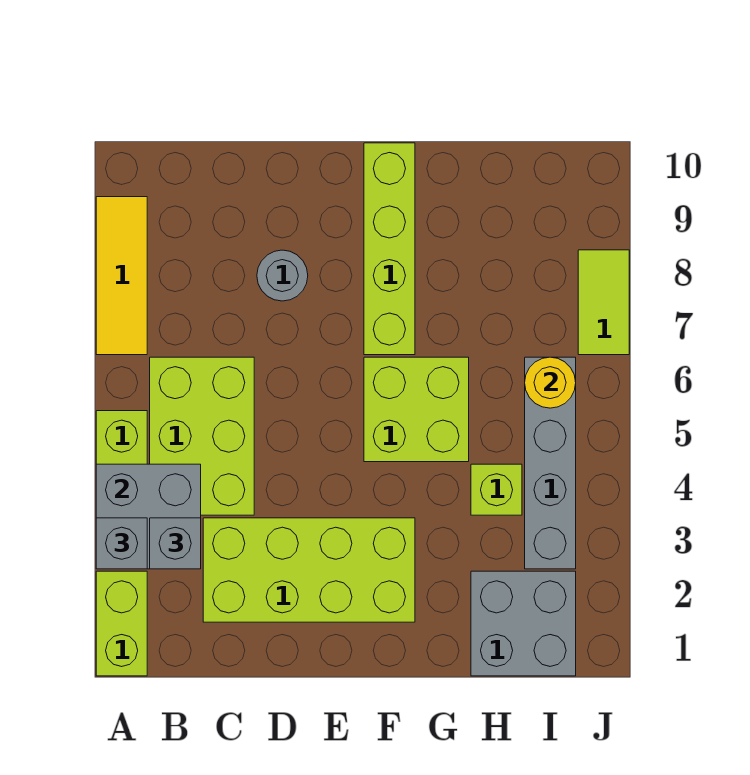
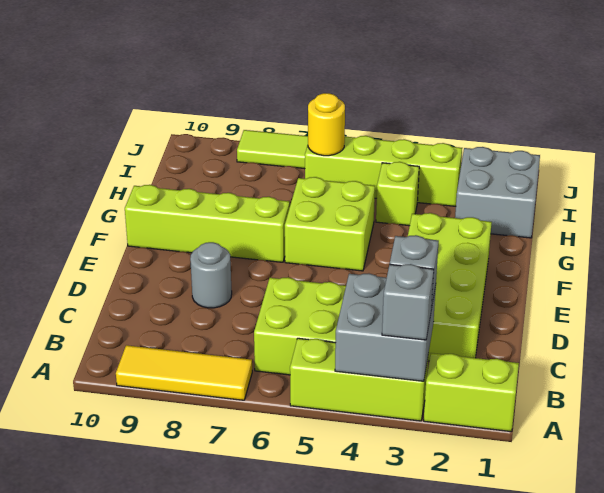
grey 1x4 brick [525,357,576,569] -> lime 1x4 brick [305,136,462,206]

